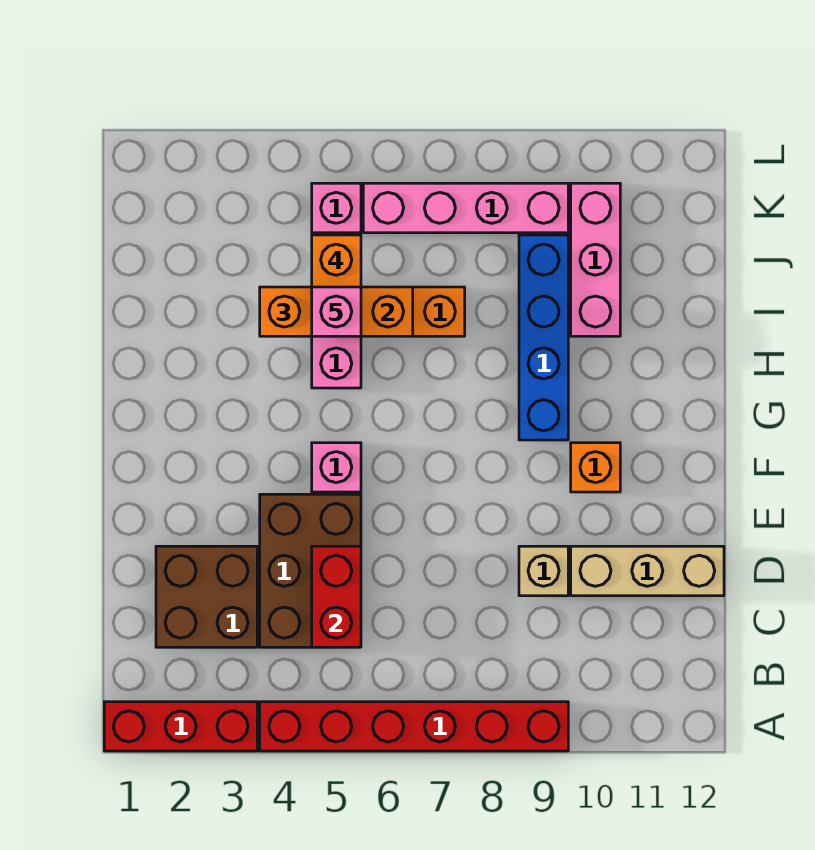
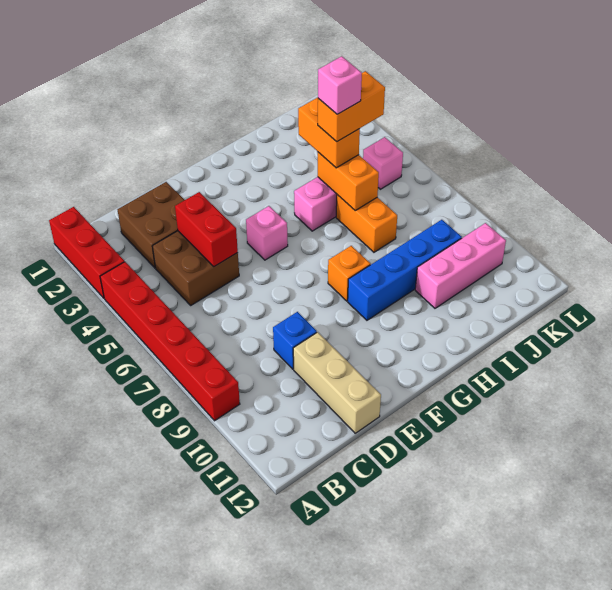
brown 2x3 brick [260,494,361,647] -> brown 2x2 brick [152,231,239,305]
red 1x2 brick [312,546,361,647] -> red 1x2 brick turned to [175,192,238,267]
tan 1x1 brick [519,546,568,596] -> blue 1x1 brick [273,312,317,369]
orange 1x1 brick [571,443,620,492] -> orange 1x1 brick moved to [328,246,371,301]
pink 1x4 brick [363,183,568,233] -> none

